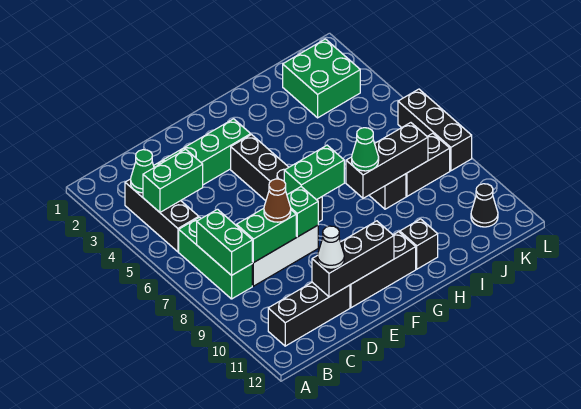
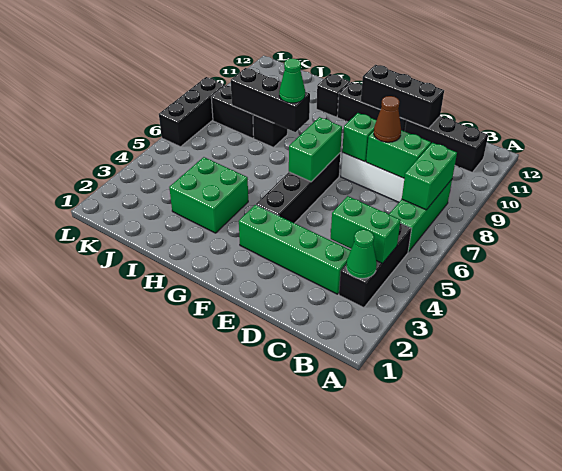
white 1x1 cone [318,226,344,269] -> none
green 1x2 brick [284,145,344,200] -> green 1x2 brick turned to [289,117,342,182]
green 2x2 brick [283,39,360,118] -> green 2x2 brick moved to [169,157,248,233]
black 1x1 cone [471,184,498,227] -> none

